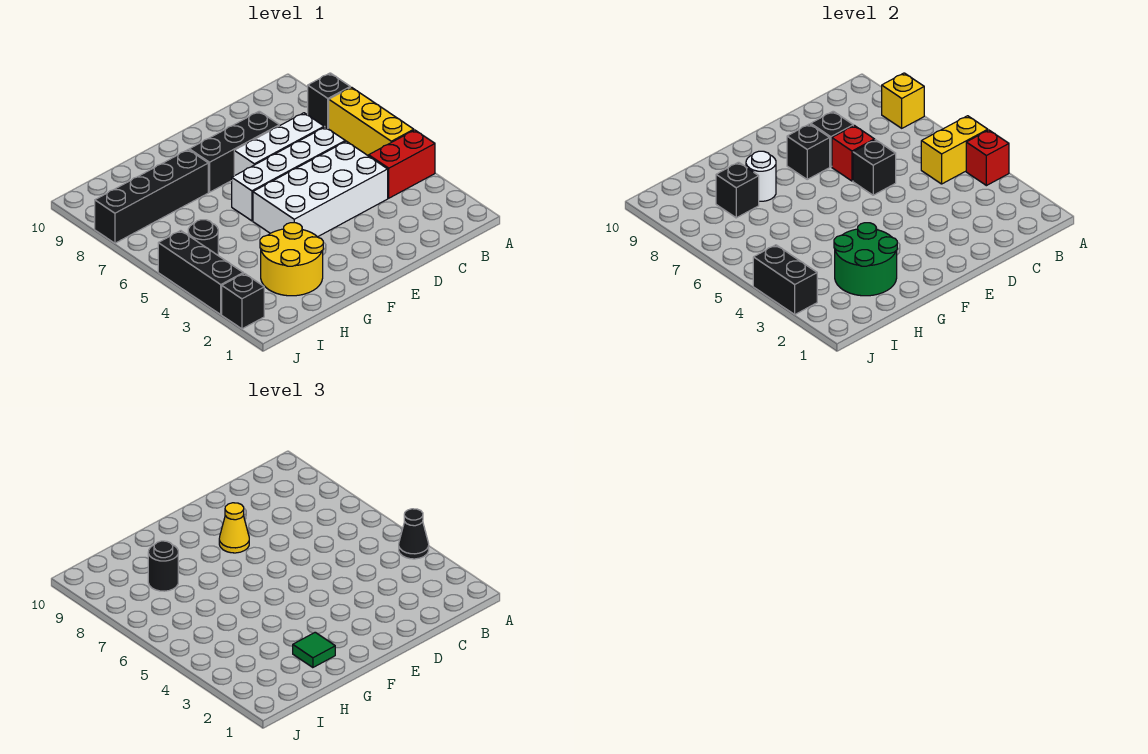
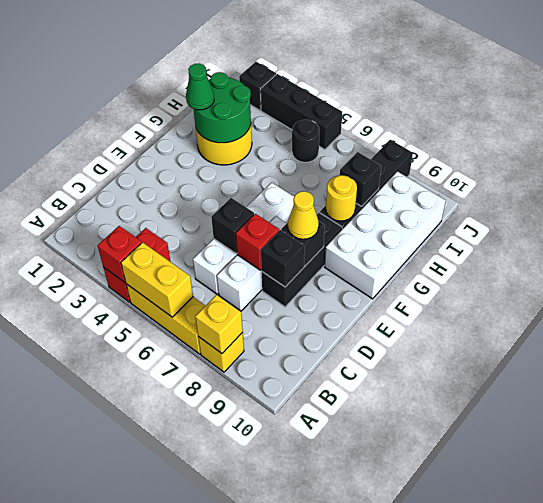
black 1x1 cone [399,509,429,559] -> none
yellow 1x2 brick [921,116,988,184] -> yellow 1x2 brick turned to [121,242,193,317]
black 1x1 brick [308,73,350,128] -> yellow 1x1 brick [198,332,244,372]
white 2x4 brick [253,141,388,237] -> white 2x4 brick moved to [325,171,446,299]
green 1x1 tile [293,632,335,668] -> green 1x1 cone [186,64,214,110]
white 1x1 round brick [746,151,776,201] -> yellow 1x1 round brick [326,175,357,221]
black 1x1 round brick [148,541,178,591] -> none
black 1x2 brick [753,245,817,314] -> none

